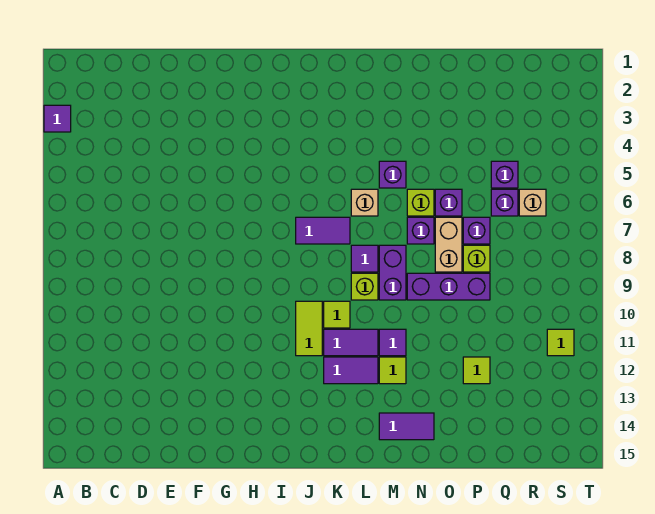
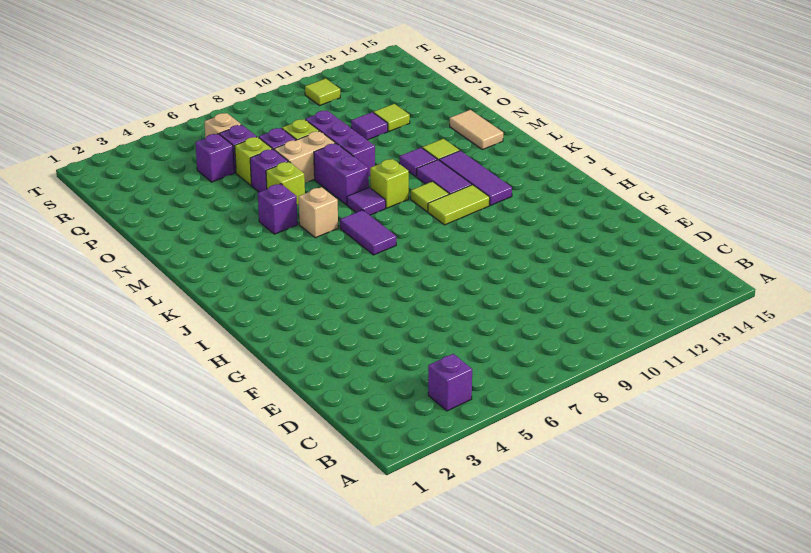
purple 1x1 tile [44,105,71,132] -> purple 1x1 tile moved to [351,112,388,140]
purple 1x2 tile [324,357,378,384] -> purple 1x3 tile [439,151,512,206]
purple 1x2 brick [379,245,406,300] -> purple 1x2 brick turned to [314,143,369,205]
purple 1x2 tile [379,413,434,440] -> tan 1x2 tile [450,110,503,150]
purple 1x1 brick [407,217,434,244] -> purple 1x1 brick moved to [428,354,472,411]
none -> lime 1x1 brick [235,137,272,185]

